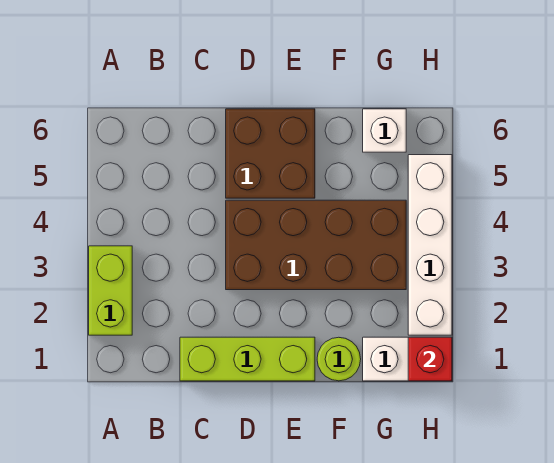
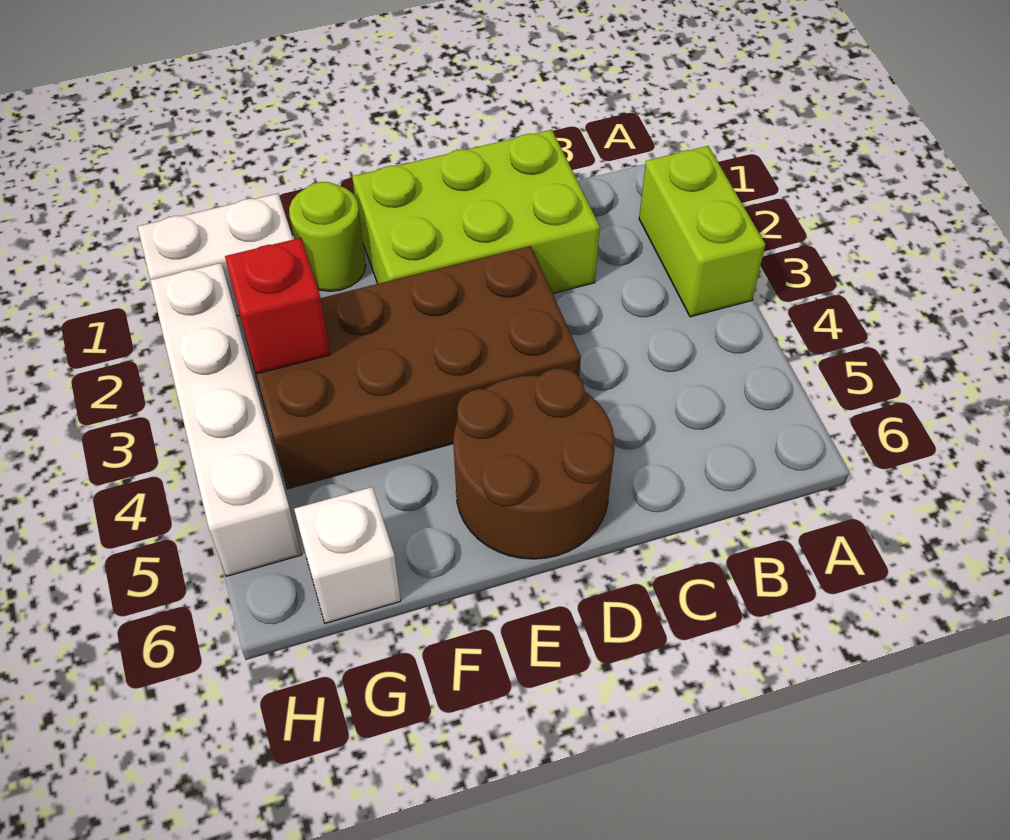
lime 1x3 brick [180,337,315,381] -> lime 2x3 brick [352,130,600,294]
brown 2x2 brick [226,109,315,198] -> brown 2x2 round brick [453,369,615,559]
red 1x1 brick [408,337,452,381] -> red 1x1 brick moved to [225,238,330,374]

